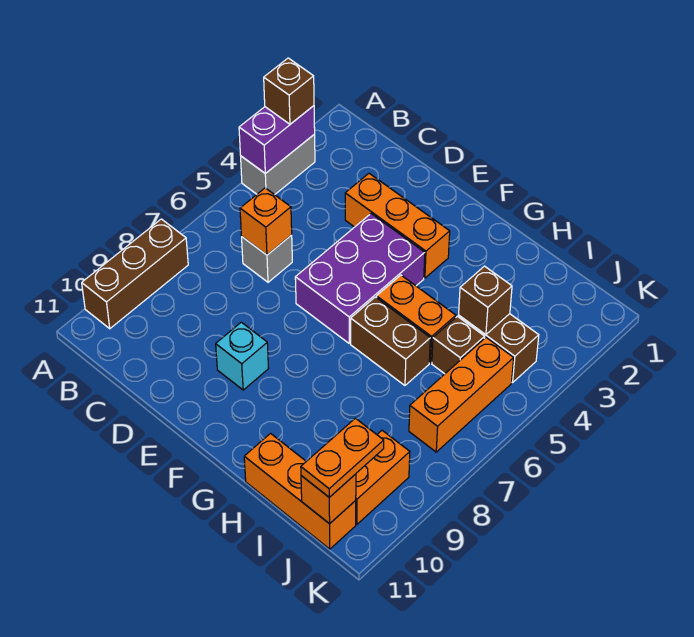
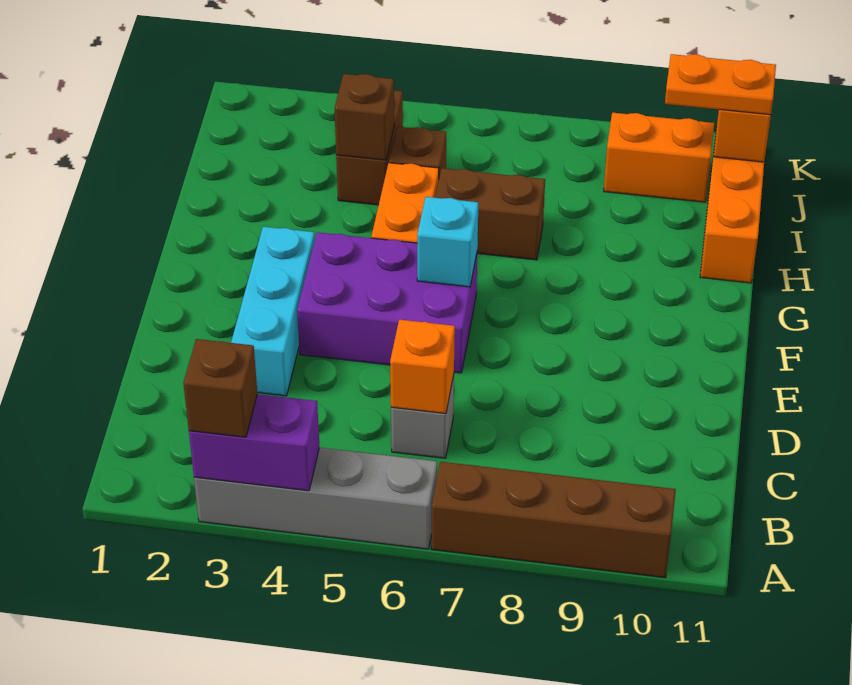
grey 1x2 brick [241,135,315,195] -> grey 1x4 brick [194,448,437,549]
brown 1x3 brick [82,219,188,329] -> brown 1x4 brick [431,462,676,578]
orange 1x3 brick [345,173,450,278] -> cyan 1x3 brick [231,227,315,396]
cyan 1x1 brick [216,322,269,390] -> cyan 1x1 brick moved to [417,197,478,287]
brown 1x2 brick [351,297,430,385] -> brown 1x2 brick turned to [435,168,545,260]
orange 1x3 brick [409,338,514,452] -> none

